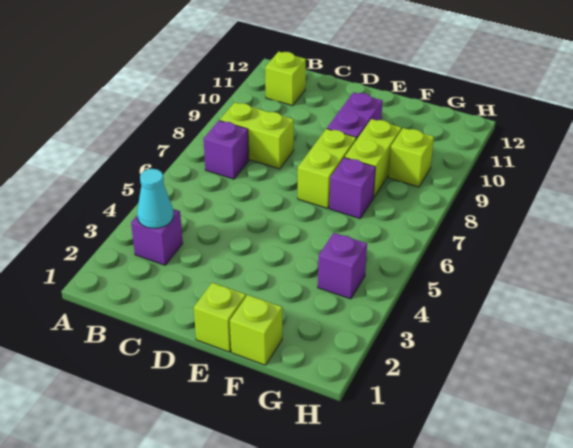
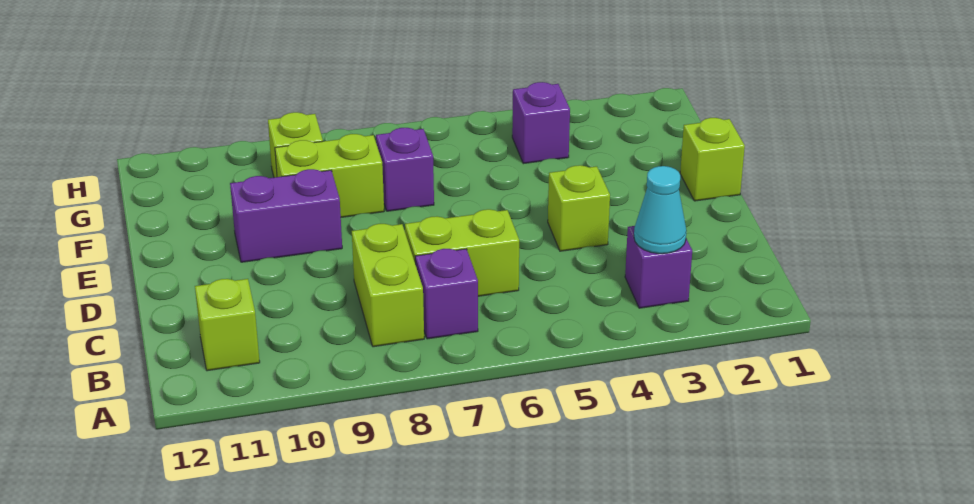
lime 1x2 brick [298,129,356,208] -> lime 1x2 brick moved to [405,209,519,296]
lime 1x1 brick [230,295,282,365] -> lime 1x1 brick moved to [548,165,610,251]

